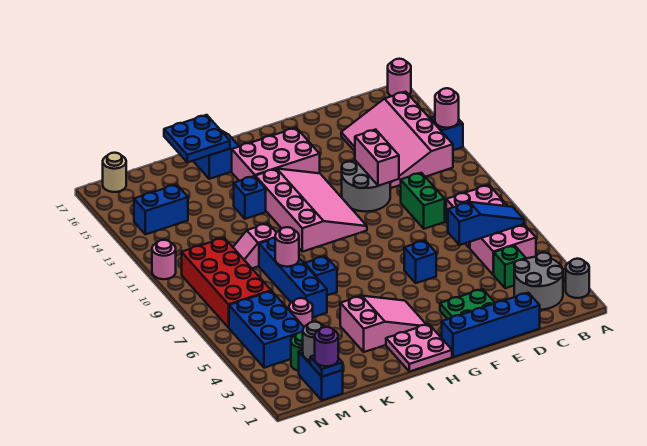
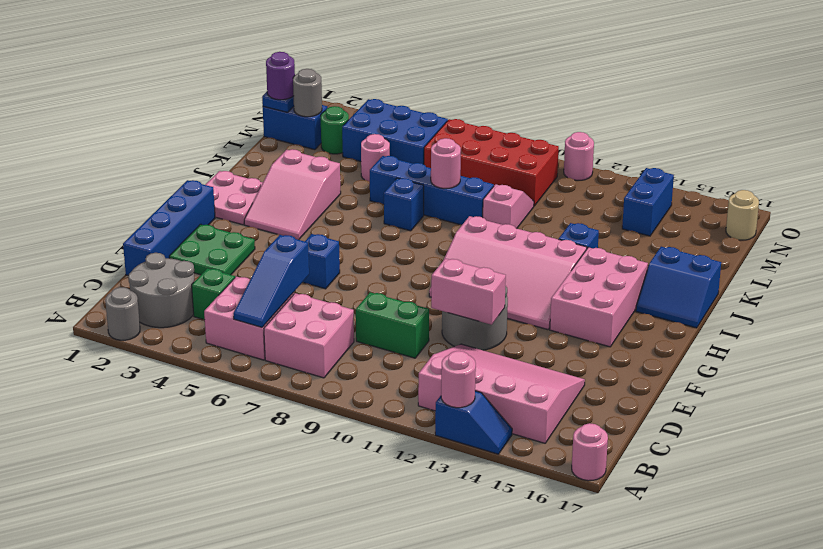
blue 2x2 plate [164,115,230,163] -> none

